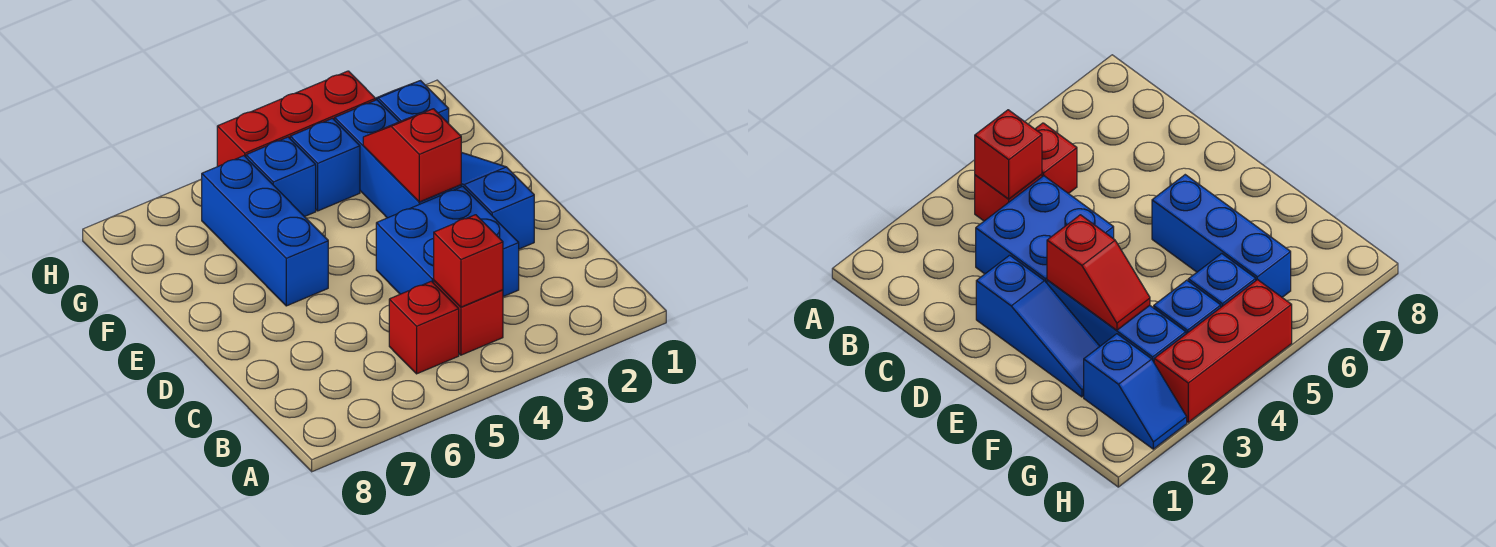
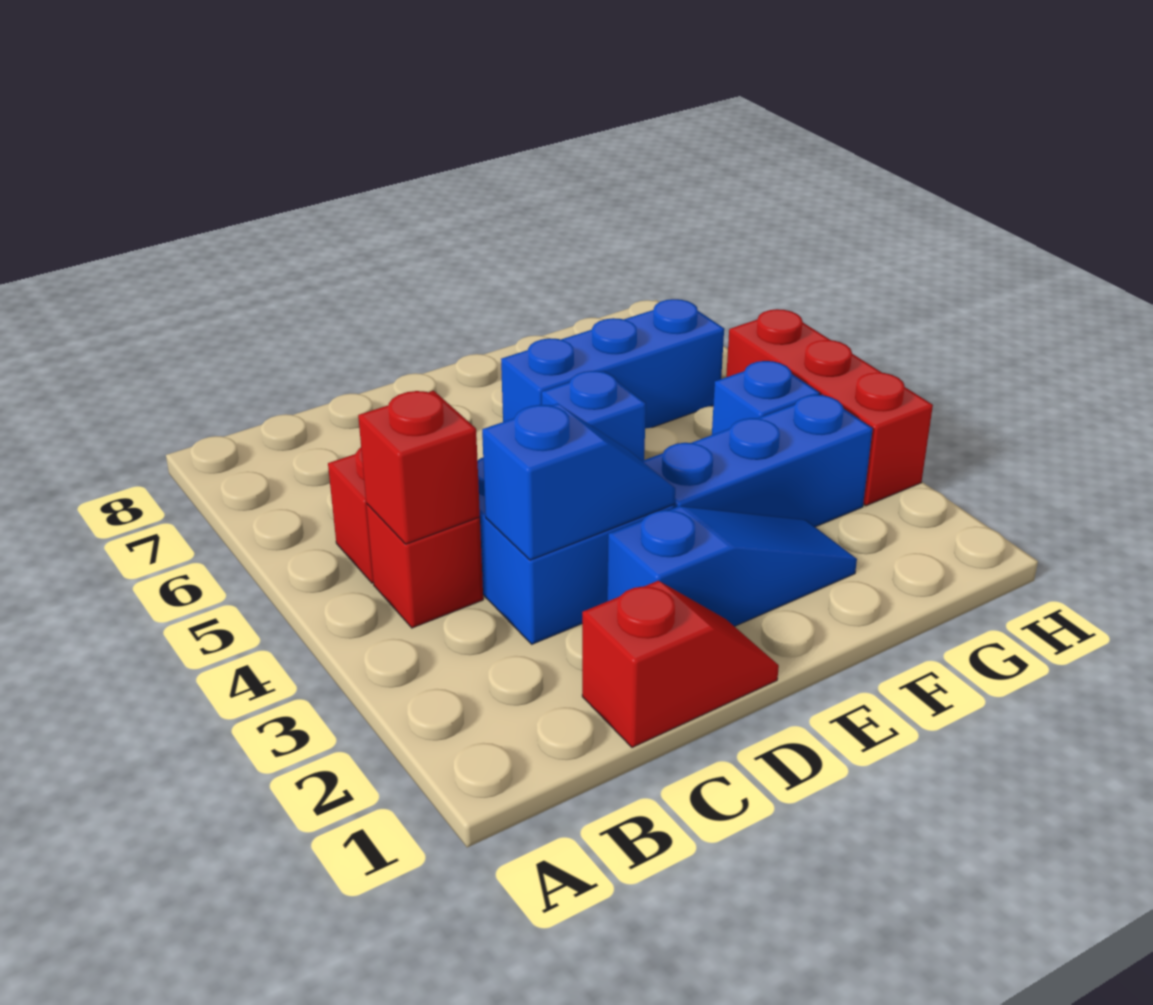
red 1x2 slope [363,109,461,202] -> red 1x2 slope moved to [582,581,779,747]
blue 1x2 slope [376,81,449,124] -> blue 1x2 slope moved to [482,404,675,560]
blue 1x1 brick [246,137,316,217] -> blue 1x1 brick moved to [542,371,646,461]

